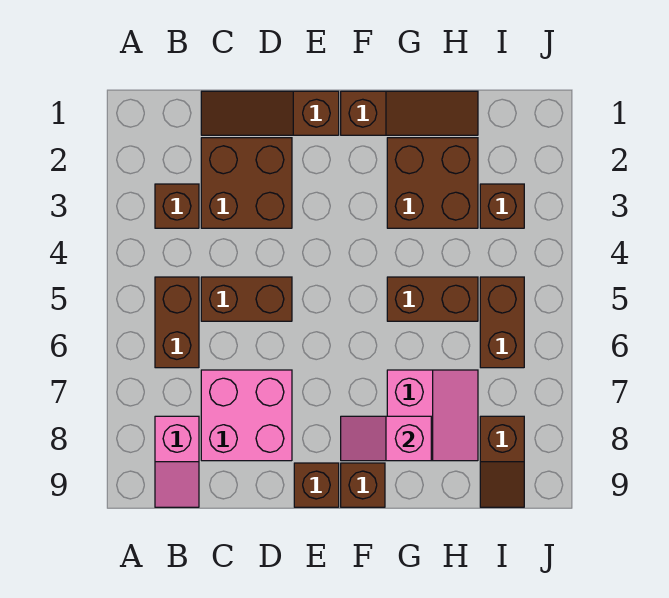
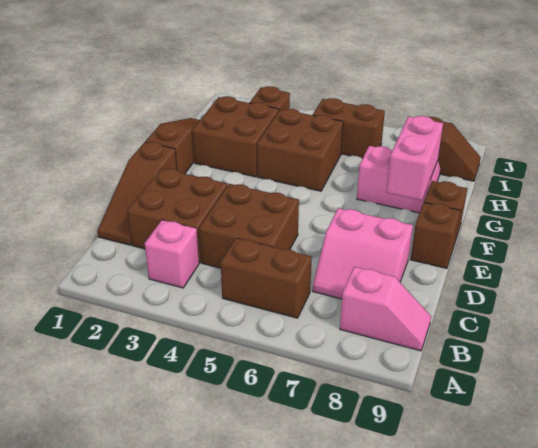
brown 1x1 brick [155,184,199,228] -> pink 1x1 brick [145,220,199,288]
brown 1x2 brick [201,277,292,321] -> brown 2x2 brick [199,184,299,268]
pink 2x2 brick [201,370,292,461] -> pink 2x2 slope [313,208,413,299]
pink 1x2 slope [341,416,431,461] -> pink 1x2 brick [386,116,443,200]
brown 1x2 brick [387,277,478,321] -> brown 2x2 brick [257,109,343,191]

